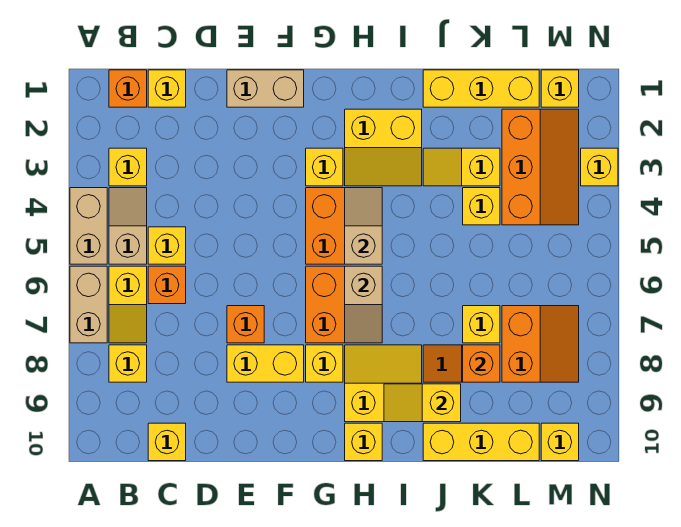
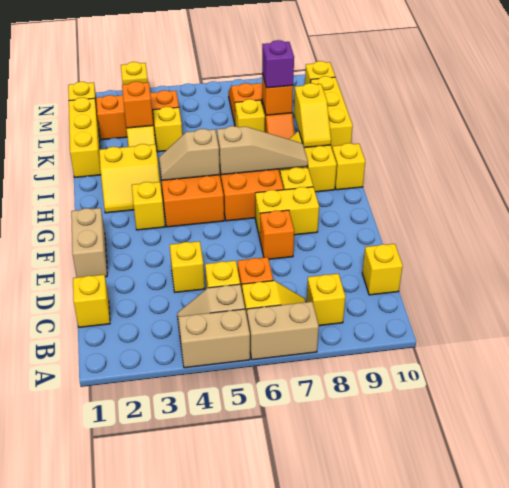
orange 1x1 brick [109,70,147,107] -> orange 1x1 brick moved to [122,81,153,128]
yellow 1x1 brick [109,148,147,186] -> yellow 1x1 brick moved to [170,241,205,292]
yellow 1x2 brick [227,345,304,382] -> yellow 1x2 brick turned to [255,187,319,238]
yellow 2x2 slope [345,109,422,186] -> yellow 2x2 slope turned to [99,144,160,213]
tan 1x2 slope [345,266,382,343] -> tan 1x3 slope [217,126,308,175]
none -> purple 1x1 brick [262,40,294,88]

